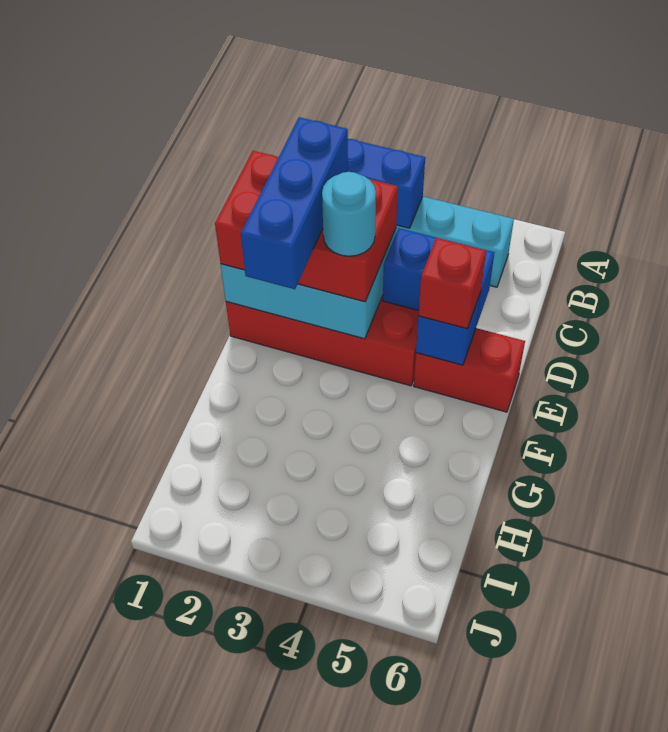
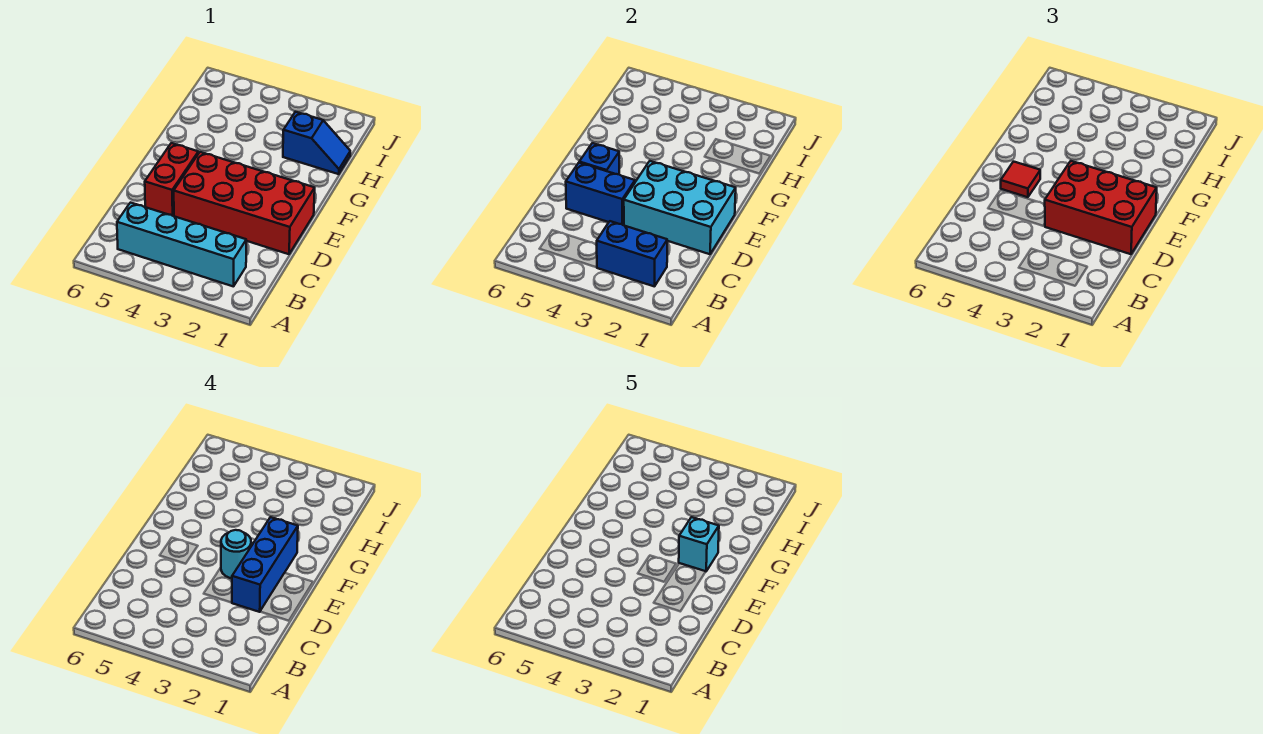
red 1x2 brick [414,328,525,412] -> red 1x2 brick turned to [145,143,198,216]
red 1x1 brick [418,238,486,329] -> red 1x1 tile [1001,162,1040,197]
none -> cyan 1x1 brick [679,517,719,571]
none -> blue 1x2 slope [283,112,350,174]

